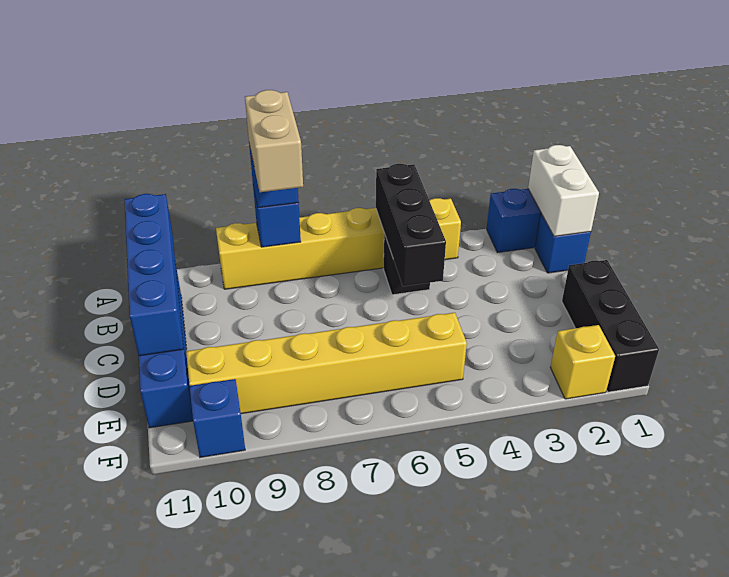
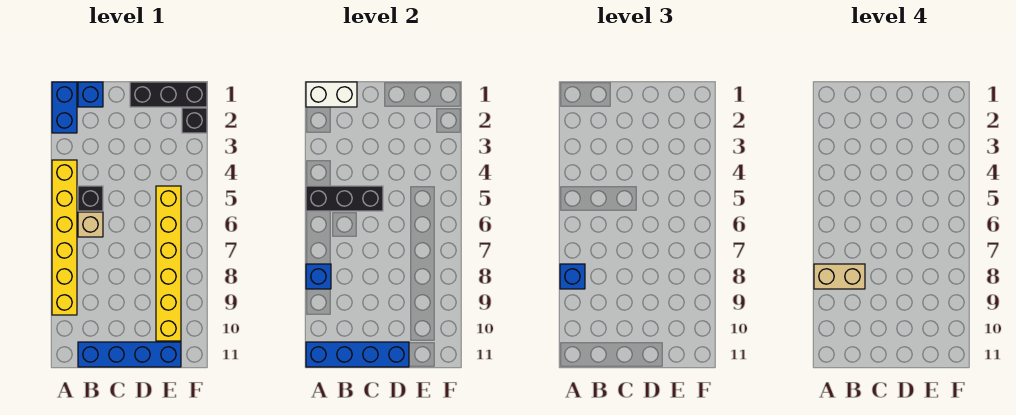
none -> tan 1x1 brick [78,212,103,237]
yellow 1x1 brick [551,325,615,399] -> black 1x1 brick [182,108,207,133]
blue 1x1 brick [190,379,245,457] -> none

